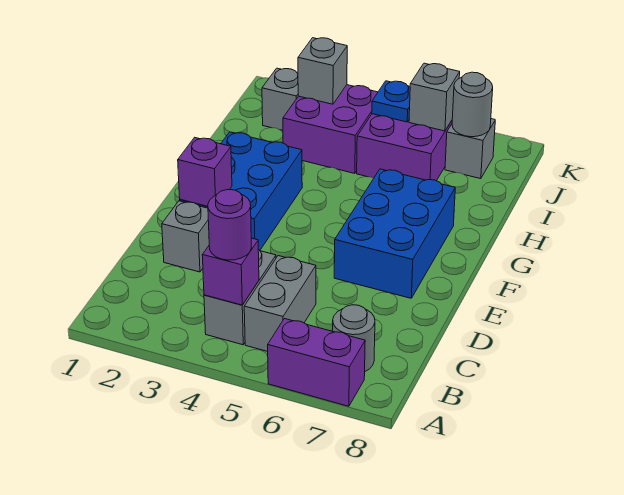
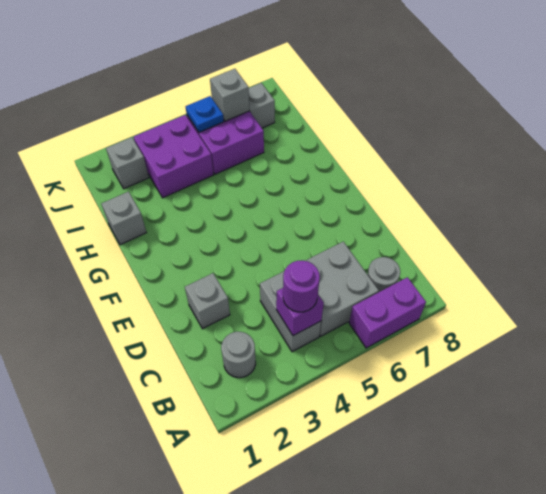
grey 1x2 brick [244,256,316,352] -> grey 2x2 brick [306,242,379,336]
blue 2x3 brick [180,132,302,250] -> none
purple 1x1 brick [178,137,232,206] -> none
blue 2x3 brick [334,169,455,298] -> none
grey 1x1 brick [298,38,347,104] -> grey 1x1 brick moved to [102,192,146,245]
grey 1x1 round brick [452,72,493,137] -> grey 1x1 round brick moved to [221,332,256,378]

